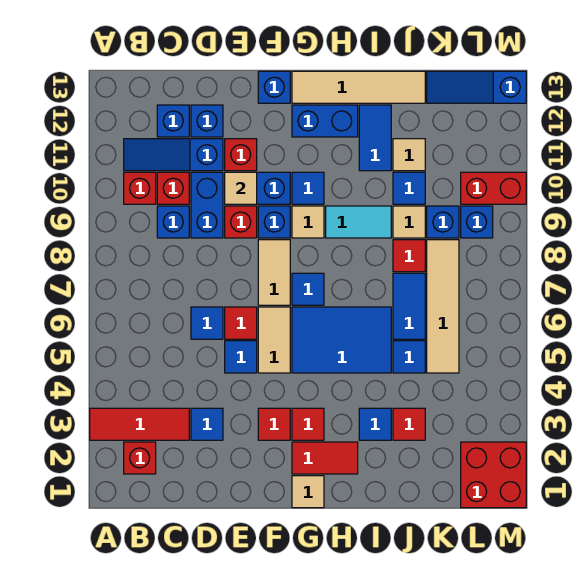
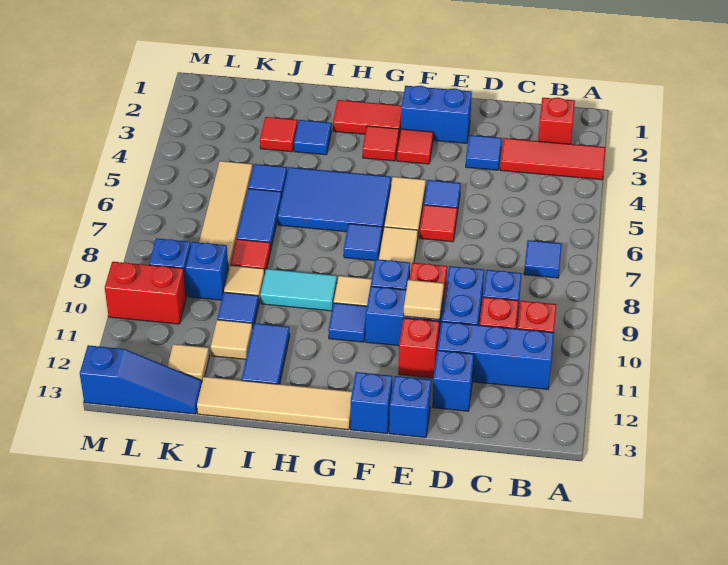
blue 1x3 slope [124,139,223,171] -> blue 1x3 brick [437,322,554,389]
blue 1x1 brick [157,105,189,137] -> blue 1x1 brick moved to [389,376,431,437]
blue 1x1 tile [191,307,223,339] -> blue 1x1 tile moved to [524,240,562,278]
tan 1x1 tile [292,476,324,508] -> tan 1x1 tile moved to [168,344,209,381]
blue 1x2 brick [292,105,358,137] -> blue 1x2 brick moved to [401,86,472,143]
red 2x2 brick [461,442,526,508] -> none

